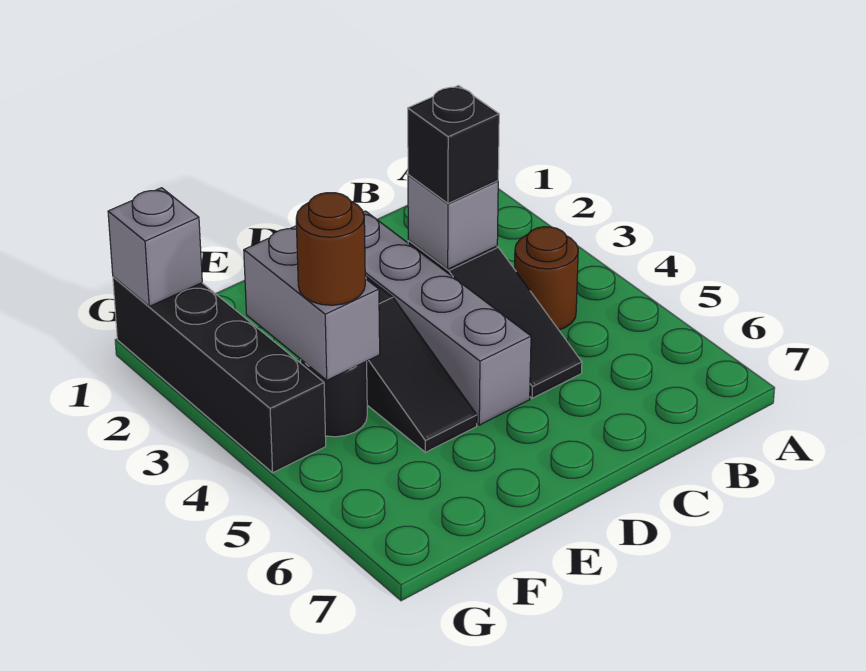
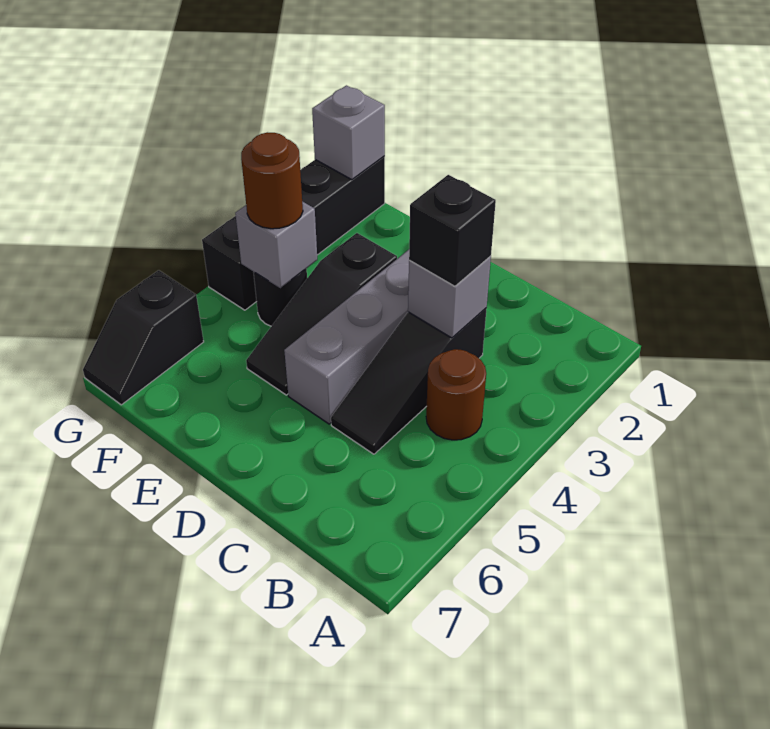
grey 1x2 brick [244,226,380,380] -> grey 1x1 brick [235,201,317,288]
none -> black 1x2 slope [83,270,204,405]

